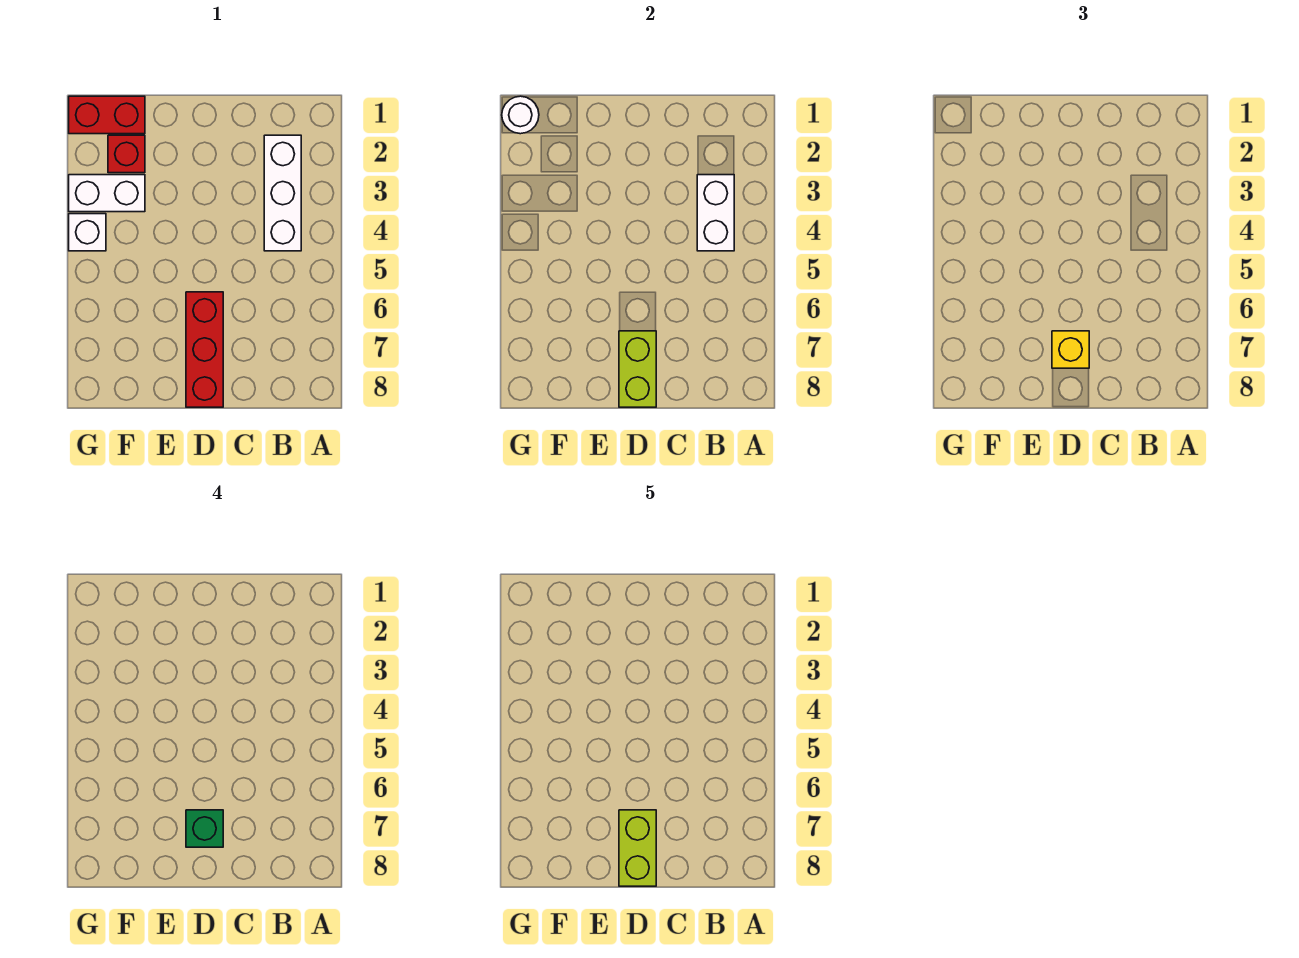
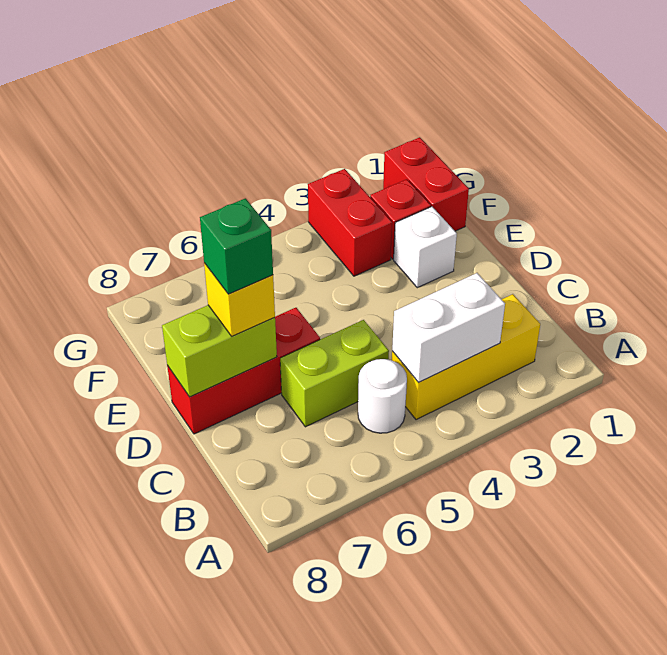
white 1x3 brick [264,135,301,251] -> yellow 1x3 brick [392,294,540,420]
lime 1x2 brick [619,810,656,886] -> lime 1x2 brick moved to [280,320,389,427]
white 1x2 brick [69,175,145,212] -> red 1x2 brick [308,169,392,276]
white 1x1 round brick [502,96,539,134] -> white 1x1 round brick moved to [358,359,407,433]
white 1x1 brick [69,214,106,251] -> white 1x1 brick moved to [394,207,457,288]

